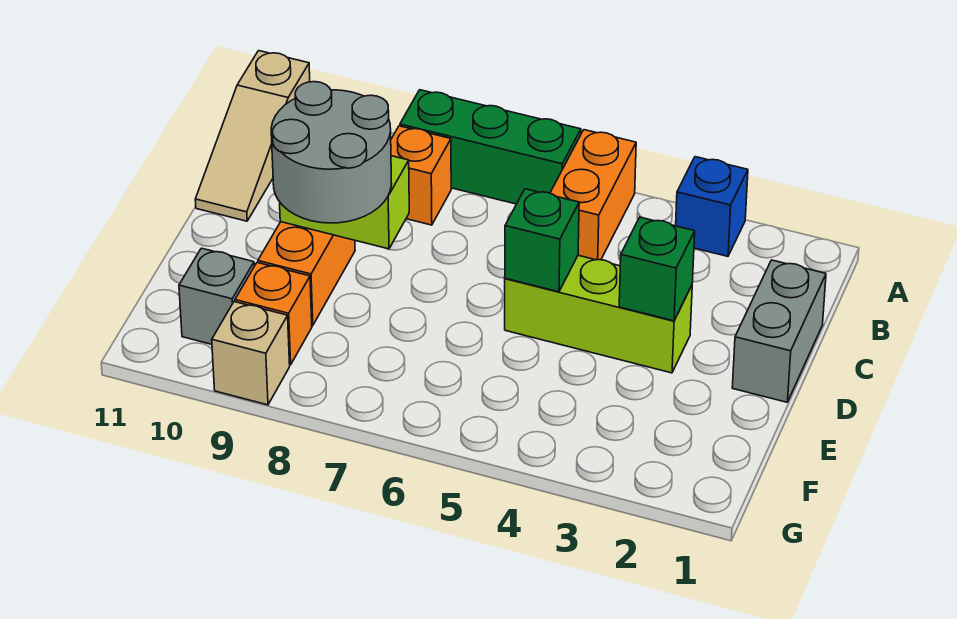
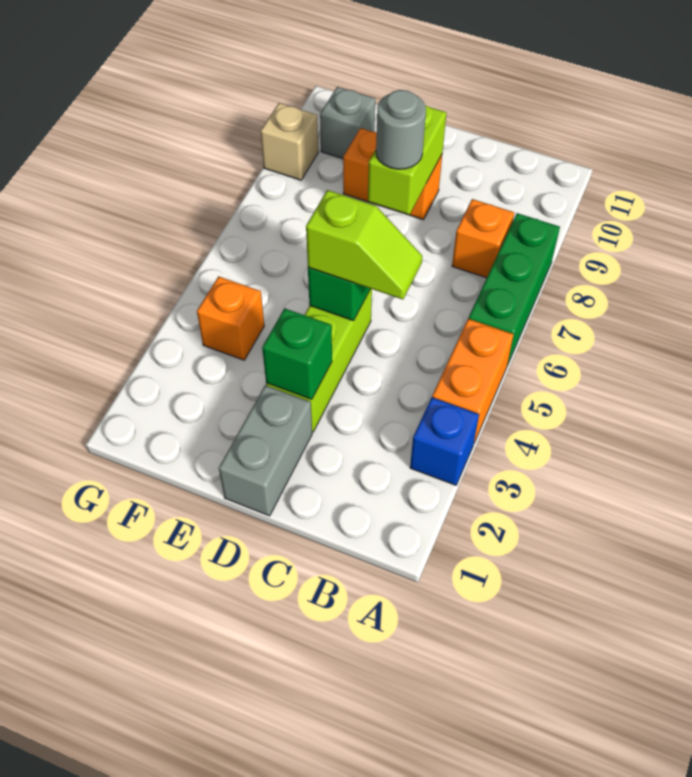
orange 1x2 brick [550,130,636,260] -> orange 1x2 brick turned to [432,319,514,443]
tan 1x3 slope [195,51,310,221] -> none
grey 1x2 brick [732,260,826,402] -> grey 1x2 brick turned to [219,385,312,516]
none -> lime 1x2 slope [306,190,422,299]
grey 2x2 round brick [271,82,392,223] -> grey 1x1 round brick [376,90,426,169]
orange 1x1 brick [235,263,312,365] -> orange 1x1 brick moved to [197,276,264,360]

